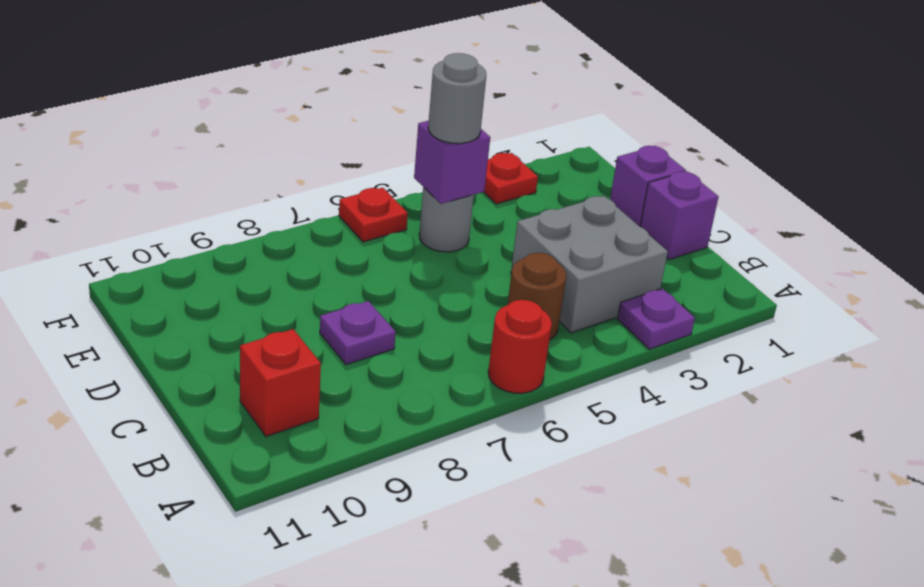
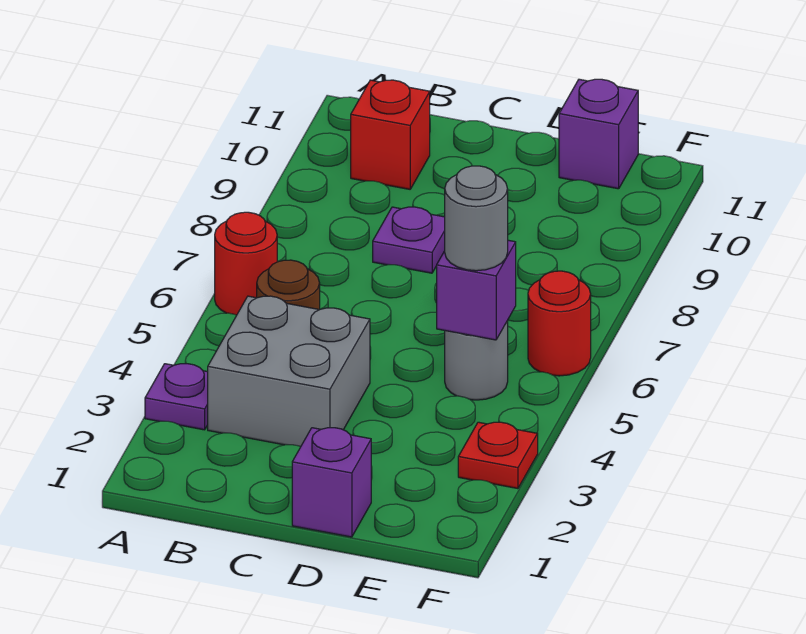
purple 1x1 brick [640,171,718,260] -> purple 1x1 brick moved to [559,79,638,189]
red 1x1 plate [339,188,408,242] -> red 1x1 round brick [528,271,591,376]

